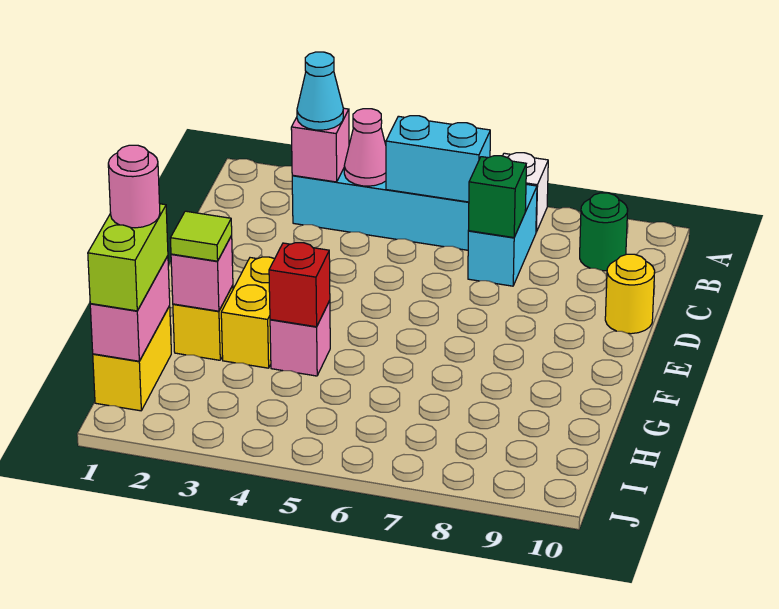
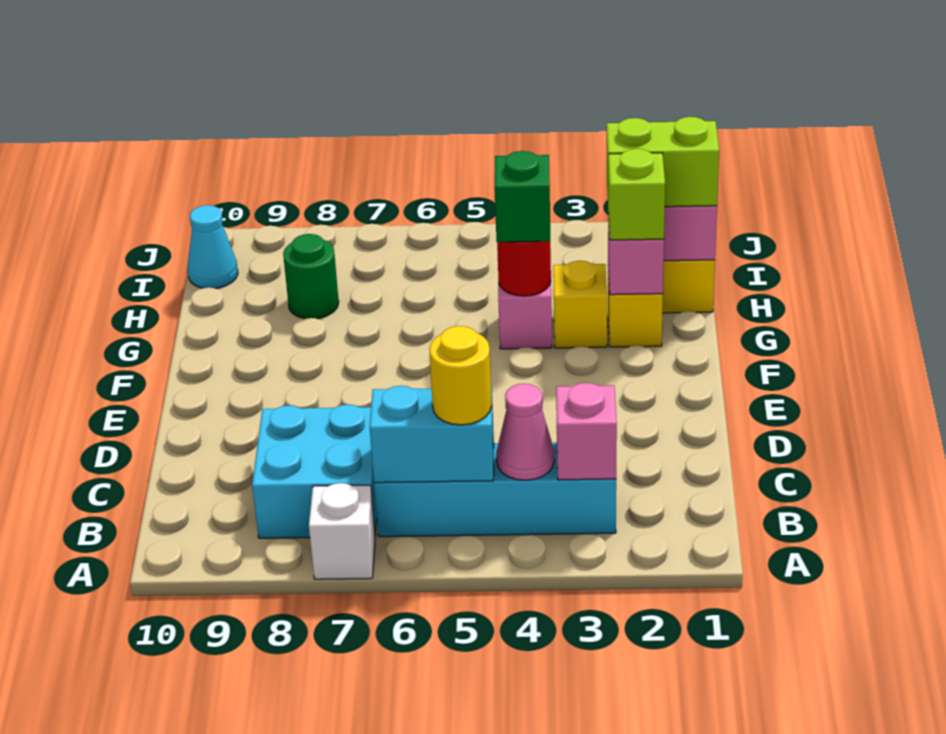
cyan 1x1 cone [297,52,343,130] -> cyan 1x1 cone moved to [188,205,238,289]
cyan 1x2 brick [468,184,537,286] -> cyan 2x2 brick [252,405,377,538]
green 1x1 round brick [580,193,628,271] -> green 1x1 round brick moved to [283,234,339,319]
green 1x1 brick [468,156,526,238] -> green 1x1 brick moved to [495,151,550,242]
yellow 1x1 round brick [605,254,655,334] -> yellow 1x1 round brick moved to [429,326,492,425]
yellow 1x2 brick [221,257,274,368] -> yellow 1x1 brick [553,261,607,348]
lime 1x1 tile [170,211,232,261] -> lime 1x1 brick [608,149,665,240]
red 1x1 brick [269,243,330,327] -> red 1x1 round brick [497,241,551,296]
lime 1x2 brick [88,204,168,311] -> lime 1x2 brick turned to [607,117,719,207]
pink 1x1 round brick [108,145,160,228] -> none

